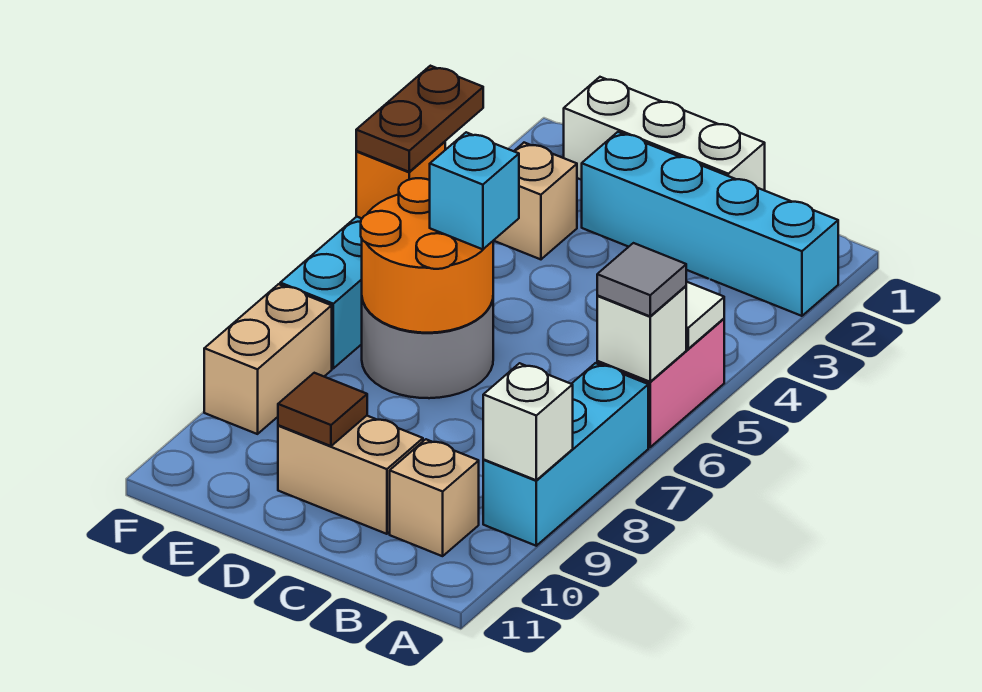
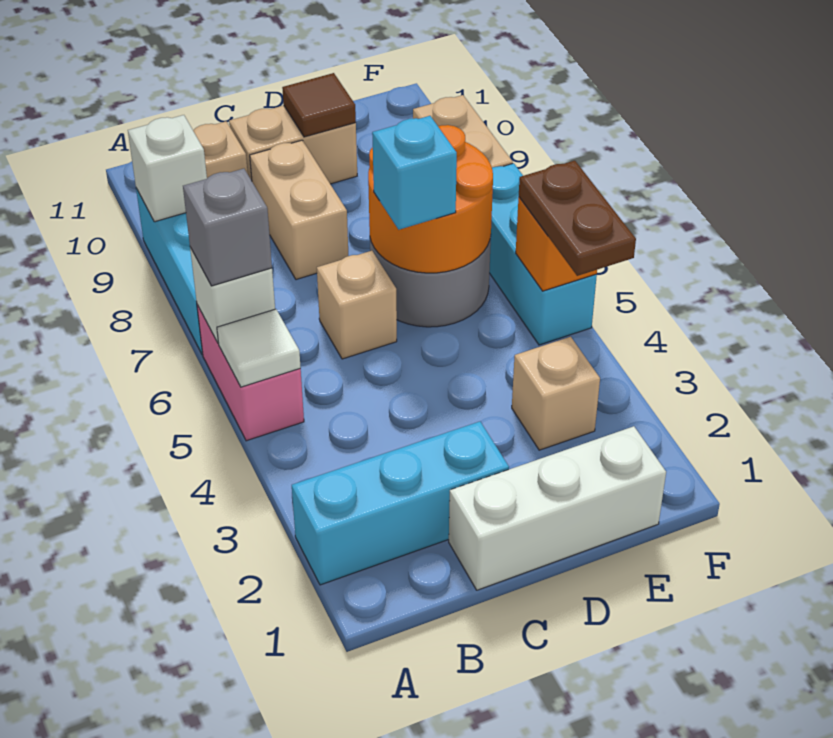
cyan 1x4 brick [582,132,838,316] -> cyan 1x3 brick [292,422,509,585]
grey 1x1 tile [597,243,686,316] -> grey 1x1 brick [183,169,272,286]
none -> tan 1x1 brick [317,251,397,359]
none -> tan 1x2 brick [250,140,348,280]

